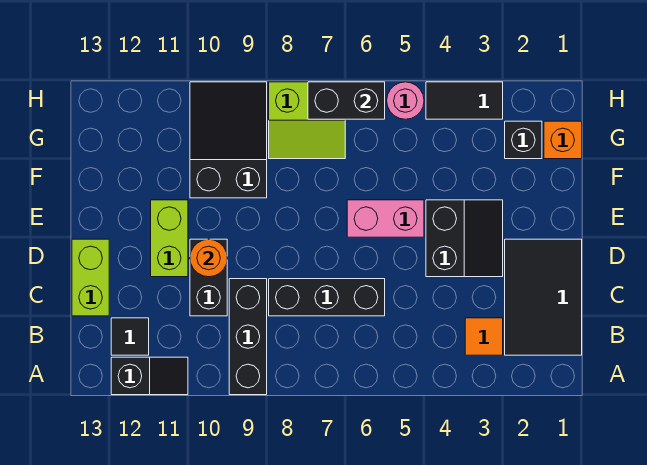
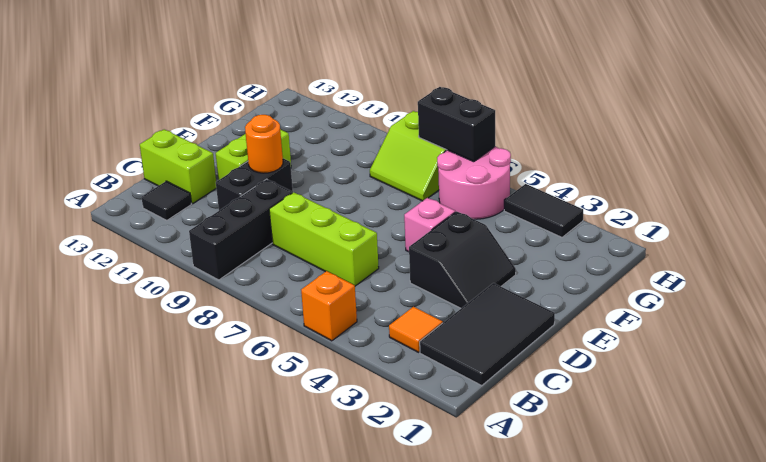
black 1x2 slope [111,357,188,395] -> none
black 1x3 brick [269,279,385,316] -> lime 1x3 brick [269,192,379,286]
lime 1x2 brick [72,239,109,316] -> lime 1x2 brick turned to [140,129,216,203]
pink 1x2 brick [347,200,424,237] -> pink 1x1 brick [404,198,455,252]
black 2x3 slope [190,82,267,198] -> none
orange 1x1 brick [544,121,582,159] -> orange 1x1 brick moved to [301,271,357,341]
black 1x1 brick [505,121,542,159] -> none
pink 1x1 round brick [387,82,424,119] -> pink 2x2 round brick [437,147,511,219]

